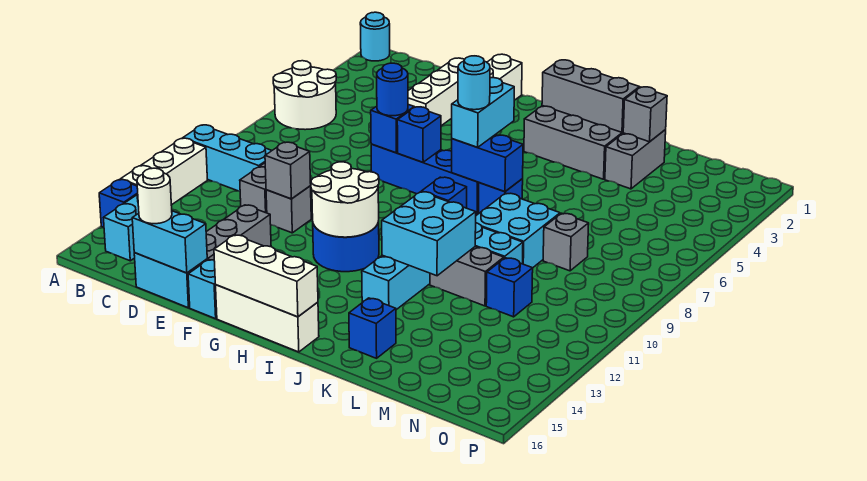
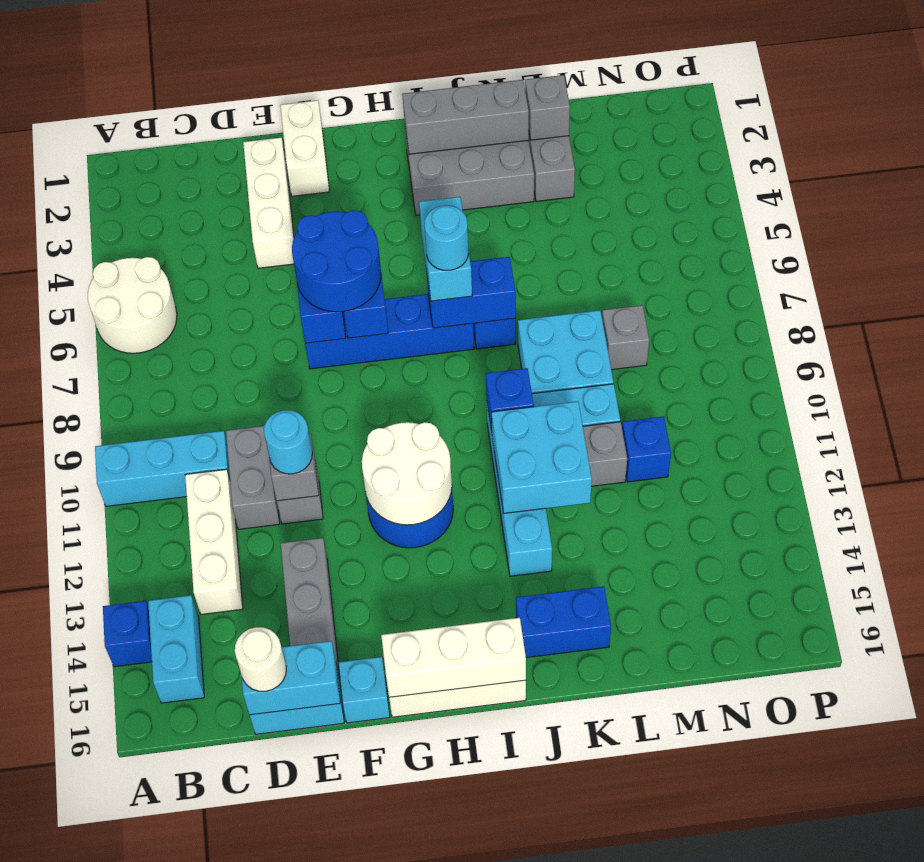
cyan 1x1 round brick [360,12,390,61] -> cyan 1x1 round brick moved to [264,410,312,474]
white 1x3 brick [121,138,207,205] -> white 1x3 brick moved to [185,469,243,614]
blue 1x1 round brick [377,63,408,116] -> blue 2x2 round brick [292,210,381,312]
blue 1x1 brick [349,298,396,358] -> blue 1x2 brick [516,586,611,658]

